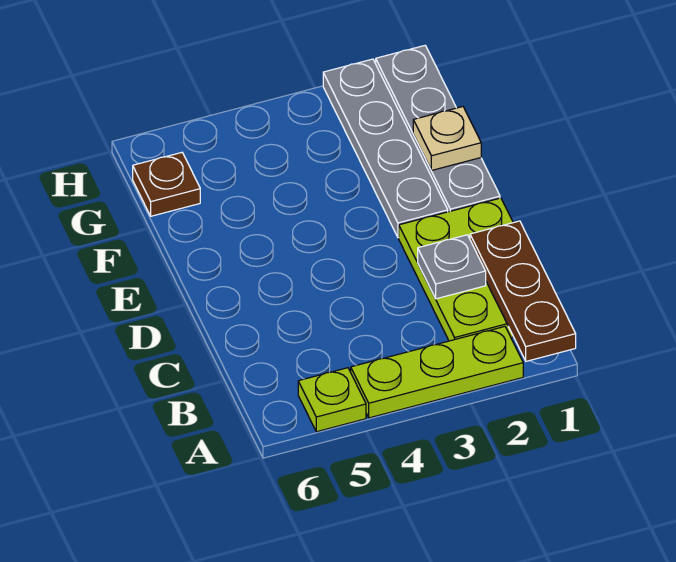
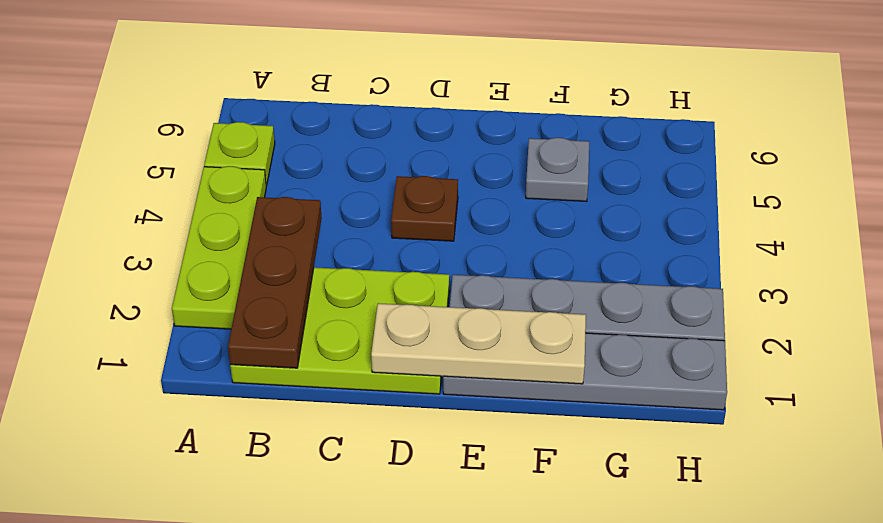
brown 1x3 plate [470,221,576,361] -> brown 1x3 plate turned to [228,197,322,368]
grey 1x1 plate [418,235,486,299] -> grey 1x1 plate moved to [526,138,589,201]
tan 1x1 plate [413,107,481,170] -> tan 1x3 plate [371,303,586,384]
brown 1x1 plate [133,153,200,216] -> brown 1x1 plate moved to [391,176,458,241]

